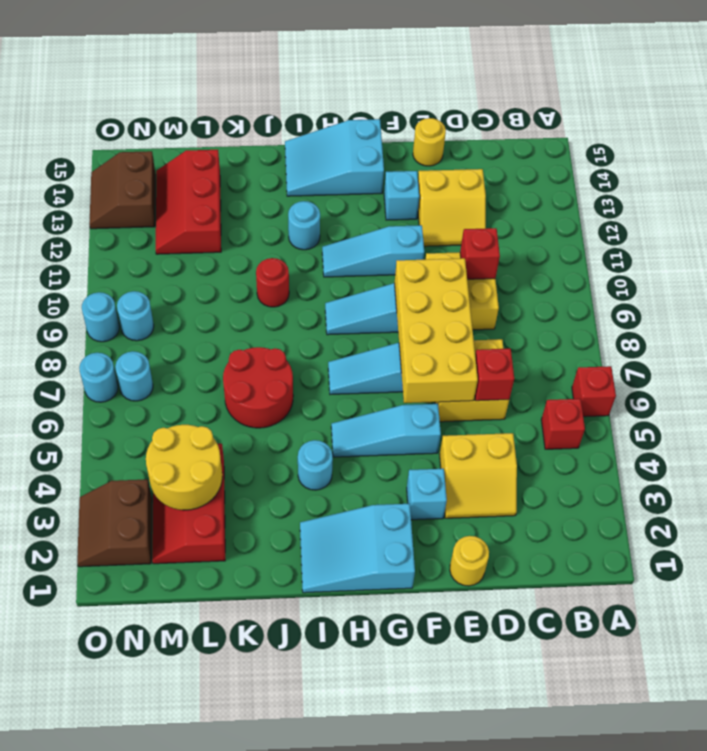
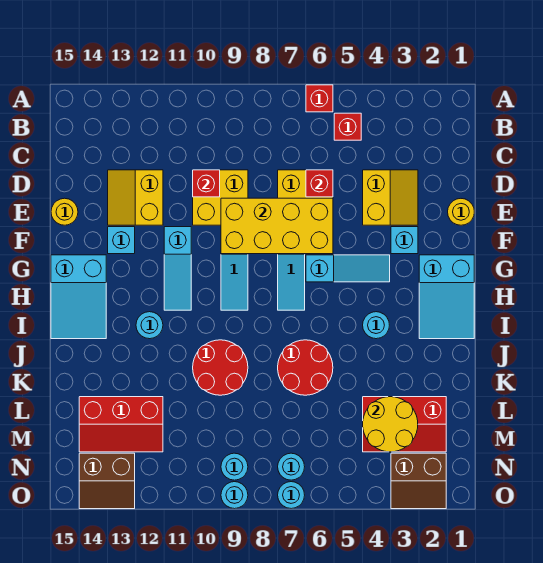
yellow 2x2 slope [418,169,486,246] -> yellow 2x2 slope turned to [108,170,163,225]
cyan 1x3 slope [331,404,441,457] -> cyan 1x3 slope turned to [306,255,390,282]
red 1x1 round brick [256,258,289,307] -> red 2x2 round brick [193,340,248,395]

